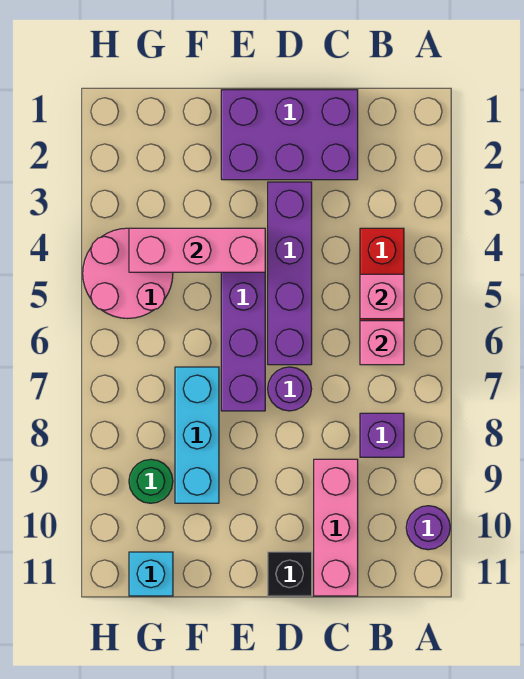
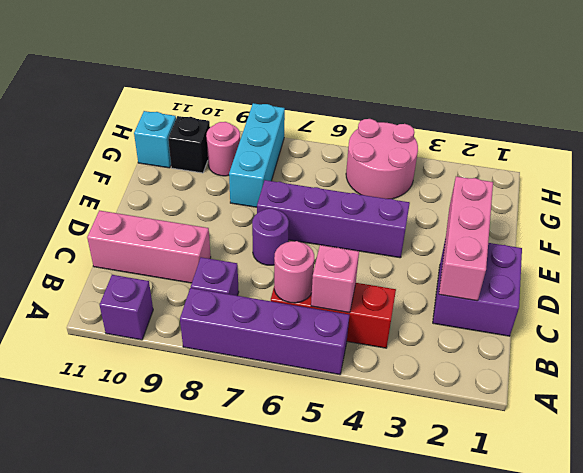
purple 1x1 round brick [406,506,450,550] -> purple 1x1 brick [100,275,153,340]
pink 1x1 brick [360,321,404,365] -> pink 1x1 round brick [274,241,314,303]
purple 2x3 brick [221,90,358,180] -> purple 2x2 brick [433,238,522,336]
purple 1x4 brick [268,182,312,365] -> purple 1x4 brick moved to [180,288,349,375]
black 1x1 brick [268,552,312,596] -> black 1x1 brick moved to [168,116,210,173]
pink 1x3 brick [129,228,265,272] -> pink 1x3 brick moved to [439,176,493,301]
cyan 1x3 brick [175,367,219,503] -> cyan 1x3 brick turned to [229,103,285,207]
green 1x1 round brick [129,459,173,503] -> pink 1x1 round brick [206,122,240,176]

